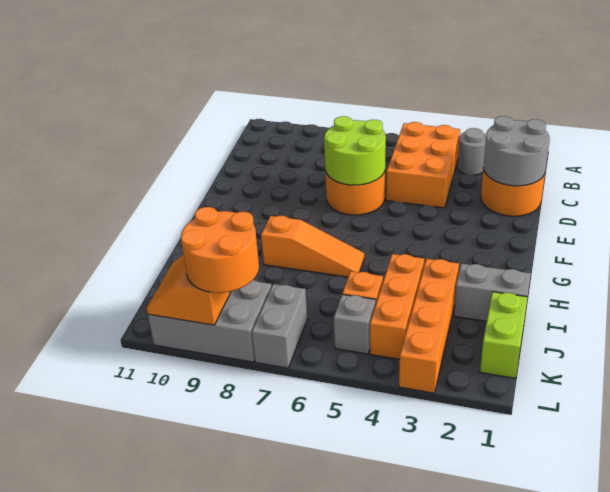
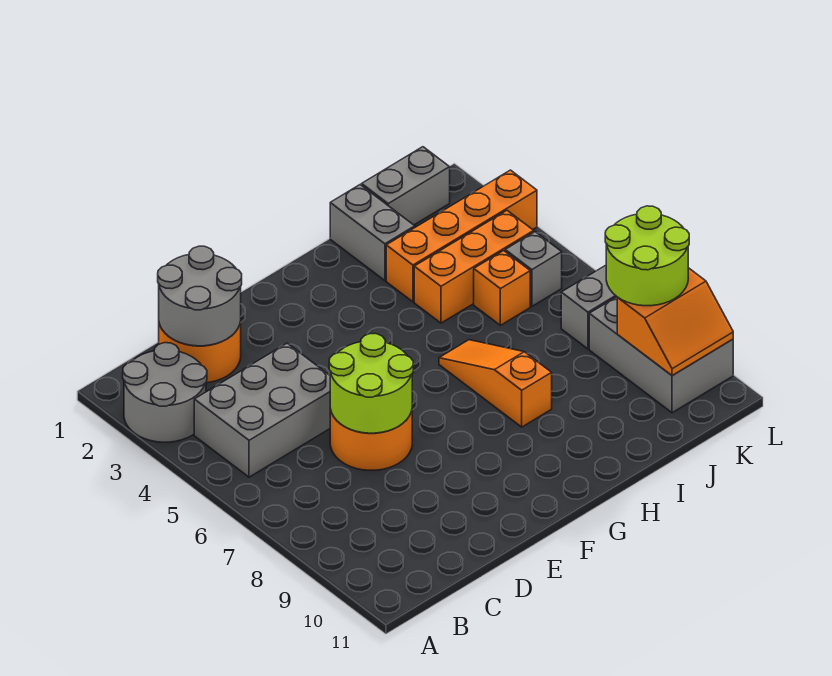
grey 1x1 round brick [458,128,486,175] -> grey 2x2 round brick [123,343,207,442]
orange 2x3 brick [386,122,460,208] -> grey 2x3 brick [194,343,330,477]
lime 1x2 brick [480,292,527,378] -> grey 1x2 brick [362,147,450,225]
orange 2x2 round brick [181,207,259,293] -> lime 2x2 round brick [605,206,689,306]

